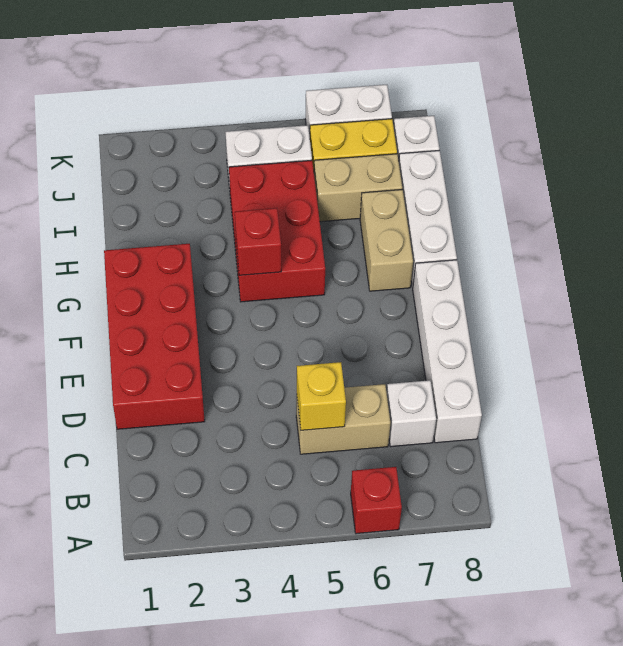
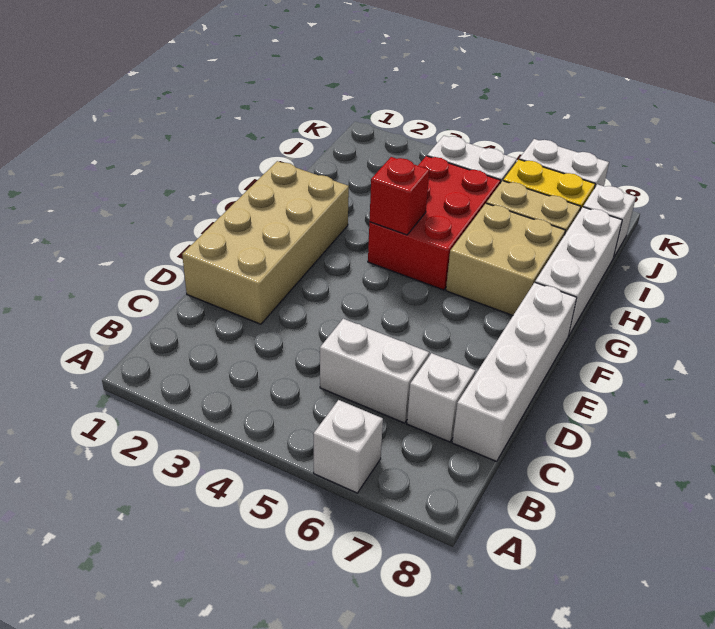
red 1x1 brick [351,467,402,534] -> white 1x1 brick [313,400,383,493]
tan 1x2 brick [296,384,390,454] -> white 1x2 brick [320,319,429,423]
yellow 1x1 brick [297,362,346,430] -> none
red 2x4 brick [104,244,205,429] -> tan 2x4 brick [182,161,349,324]
tan 1x2 brick [360,190,413,291] -> tan 2x2 brick [446,204,565,315]

